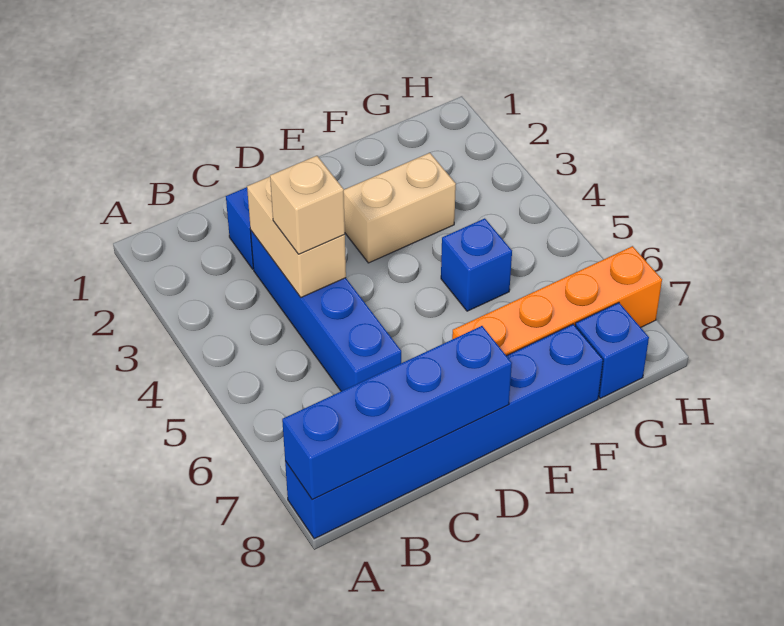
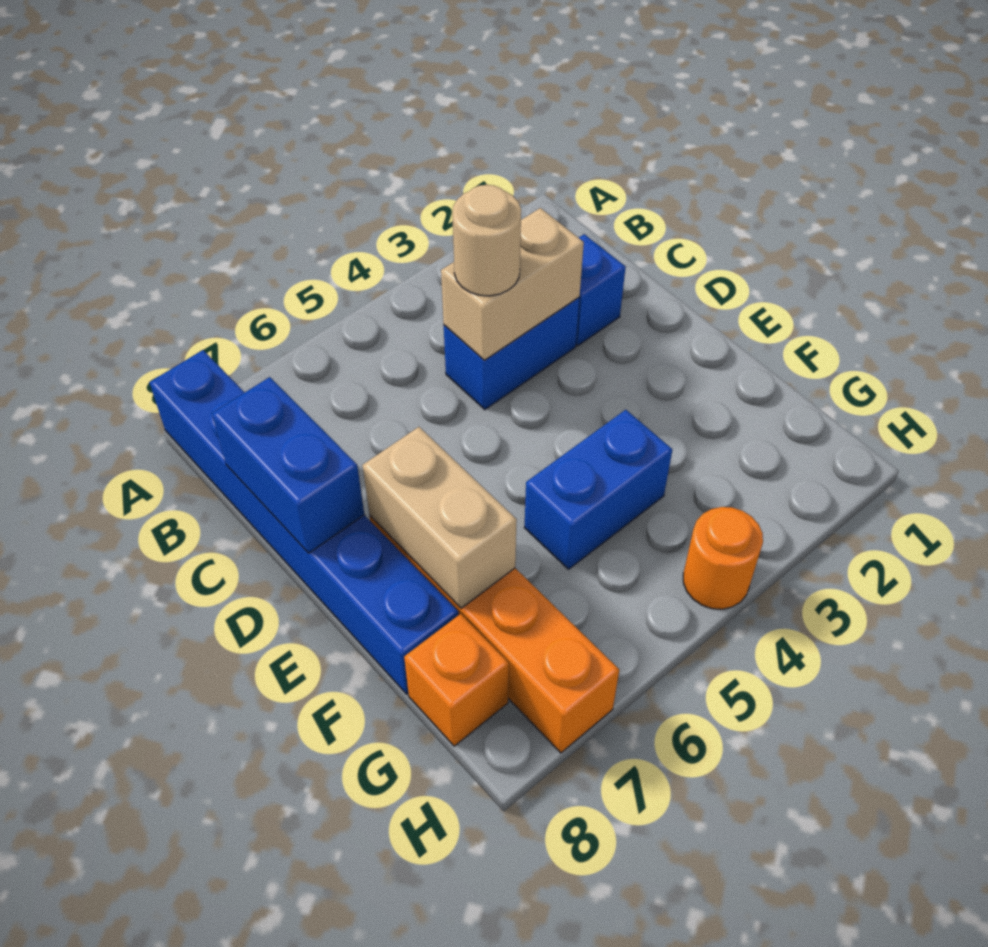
blue 1x4 brick [282,326,512,500] -> blue 1x2 brick [212,377,364,553]
blue 1x4 brick [251,231,401,391] -> blue 1x2 brick [444,298,579,410]
tan 1x1 brick [270,156,345,254] -> tan 1x1 round brick [452,185,521,296]
tan 1x2 brick [344,153,456,263] -> tan 1x2 brick moved to [363,427,517,608]
blue 1x1 brick [441,218,512,311] -> blue 1x2 brick [524,410,672,569]
blue 1x1 brick [575,303,649,398] -> orange 1x1 brick [404,614,509,746]
none -> orange 1x1 round brick [683,507,763,609]

